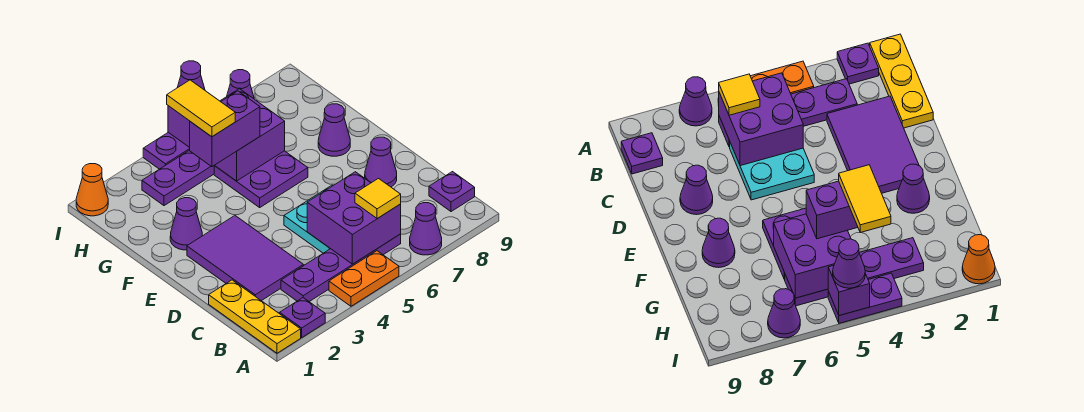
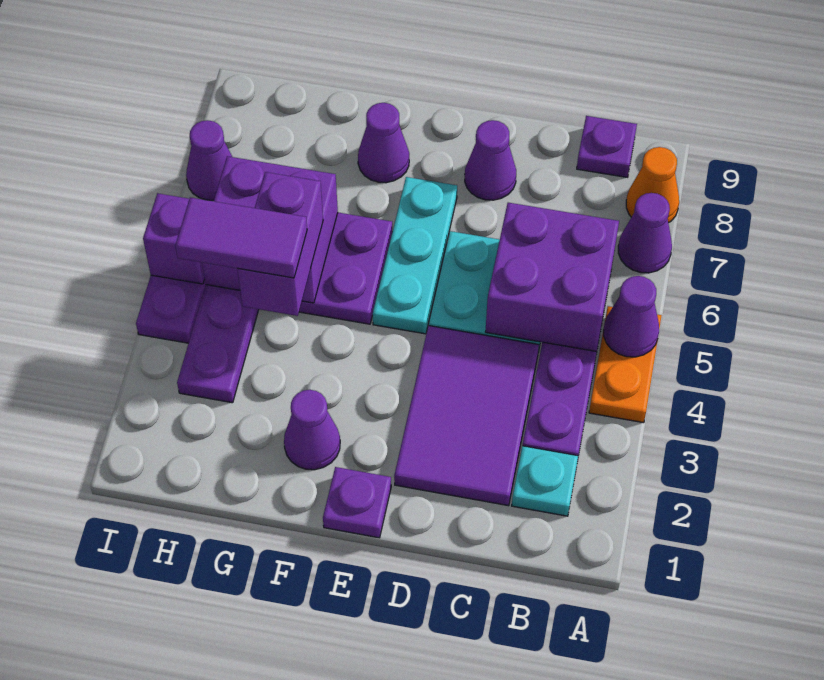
yellow 1x3 plate [209,280,301,353] -> none
purple 1x1 plate [280,298,325,337] -> purple 1x1 plate moved to [323,467,391,538]
none -> cyan 1x1 plate [512,446,578,516]
yellow 1x1 tile [355,179,401,219] -> none
purple 2x3 tile [187,216,303,301] -> purple 2x3 tile turned to [394,326,539,506]
none -> cyan 1x3 plate [373,177,457,334]
yellow 1x2 tile [167,80,235,137] -> purple 1x2 tile [175,197,307,278]
orange 1x1 cone [76,164,108,216] -> orange 1x1 cone moved to [626,147,679,223]
purple 1x1 cone [177,61,205,90] -> purple 1x1 cone moved to [604,276,659,357]

